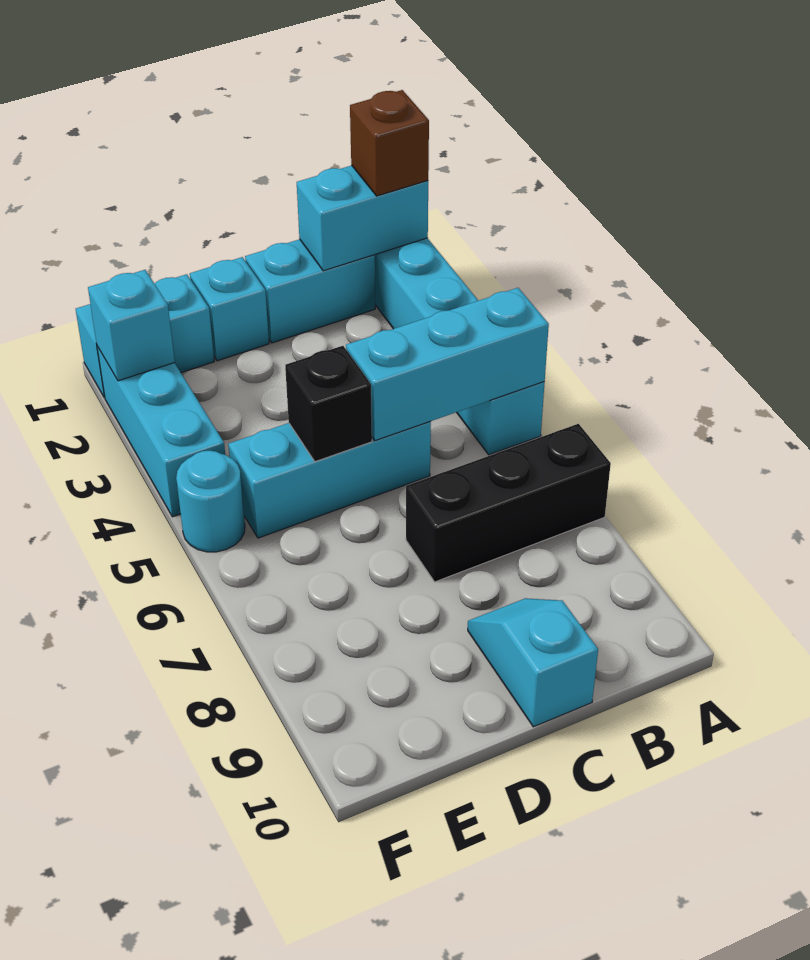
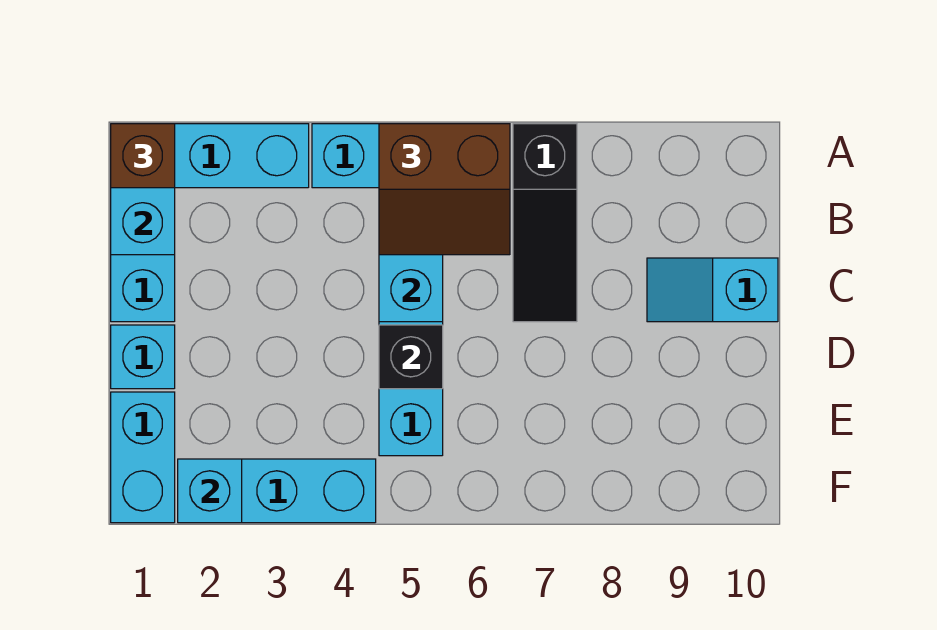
none -> brown 2x2 slope [379,124,510,255]
black 1x3 brick [406,424,611,582] -> black 1x3 slope [513,124,577,322]
cyan 1x1 round brick [176,451,245,552] -> none

